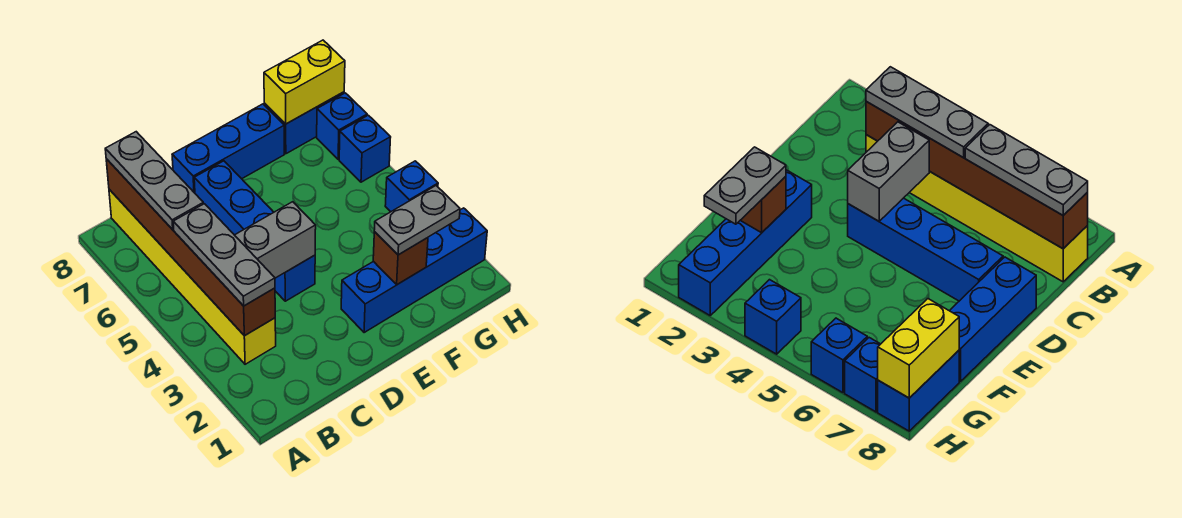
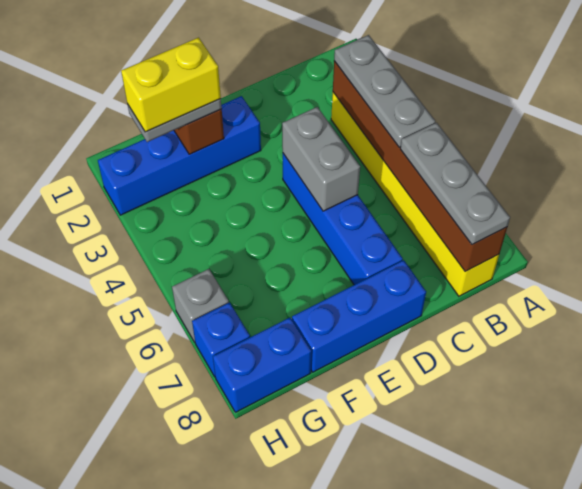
grey 1x2 brick [235,202,316,278] -> grey 1x2 brick turned to [282,107,360,211]
yellow 1x2 brick [264,40,345,124] -> yellow 1x2 brick moved to [121,38,221,132]
blue 1x1 brick [385,161,438,212] -> none
blue 1x1 brick [339,115,391,182] -> grey 1x1 brick [172,269,229,342]

